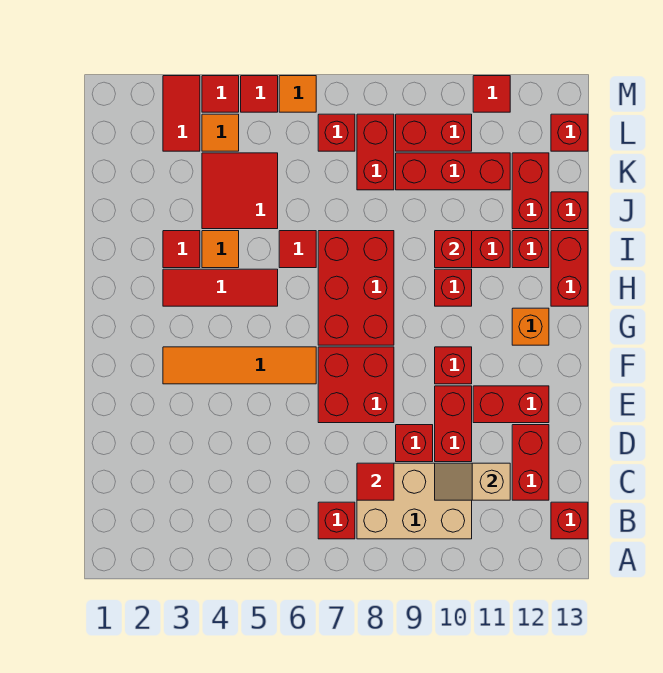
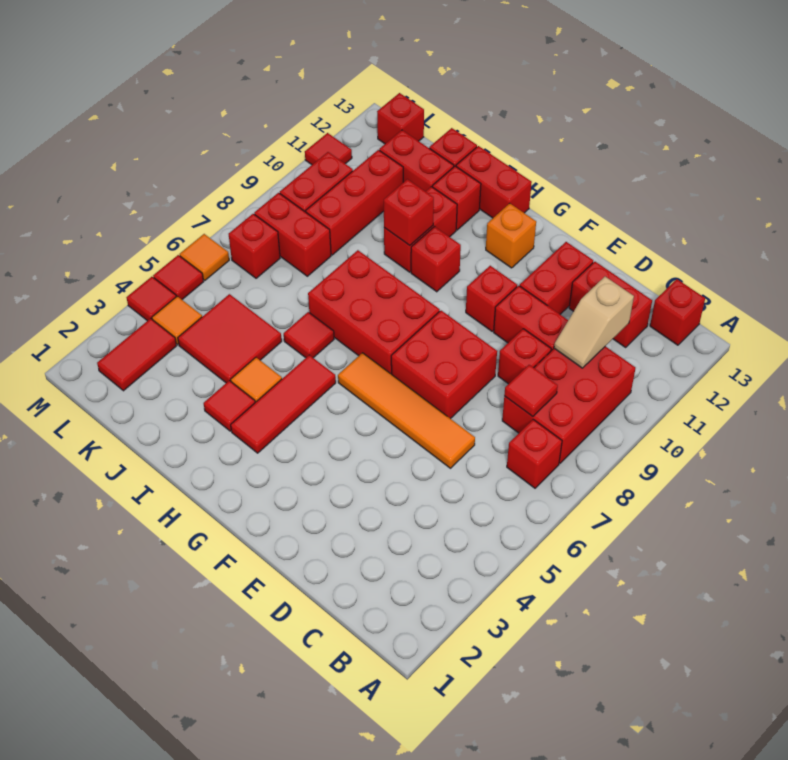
tan 2x3 brick [357,463,472,539] -> red 2x3 brick [502,346,635,463]
orange 1x4 tile [163,347,316,384] -> orange 1x4 tile turned to [338,353,475,468]
red 1x2 tile [163,76,200,151] -> red 1x2 tile turned to [97,319,177,391]

